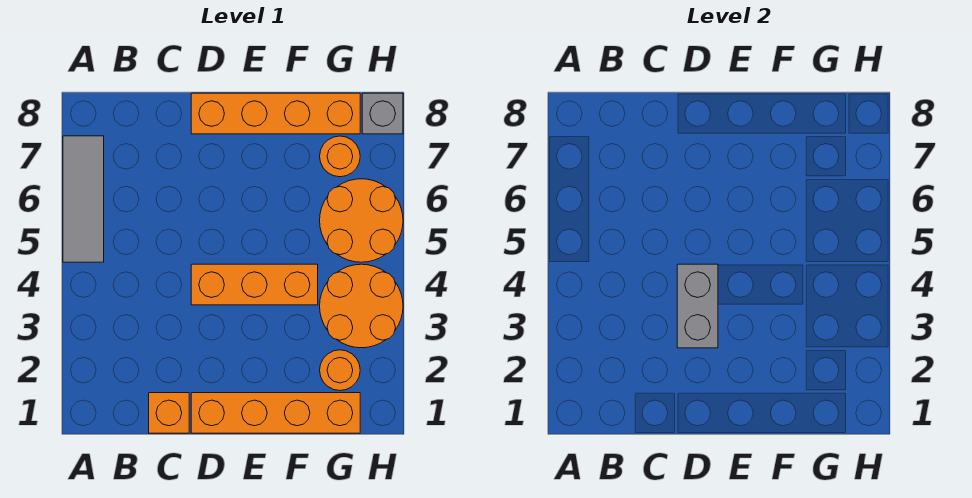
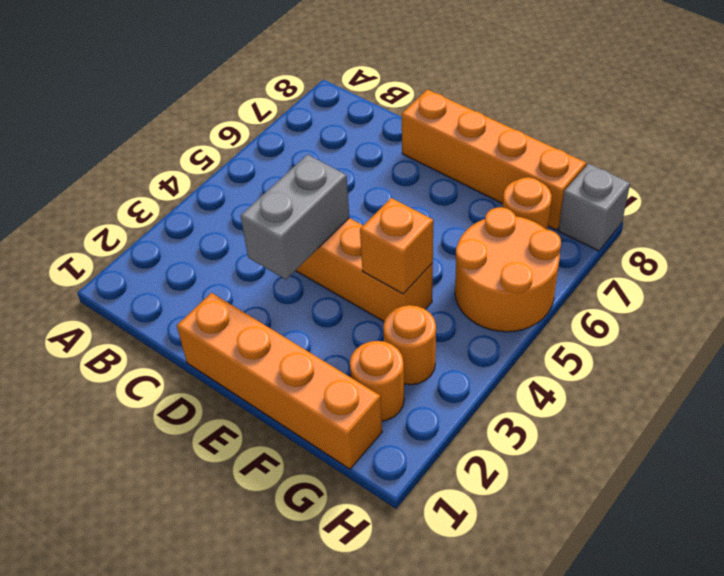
grey 1x3 tile [63,136,104,262] -> none
orange 1x1 brick [149,393,189,433] -> orange 1x1 brick moved to [360,198,433,294]
orange 2x2 round brick [320,264,403,348] -> orange 1x1 round brick [383,305,436,385]

